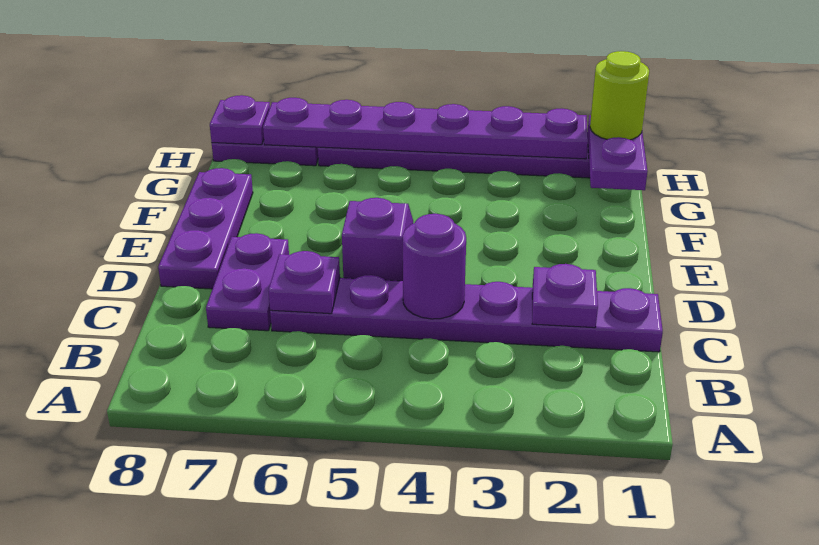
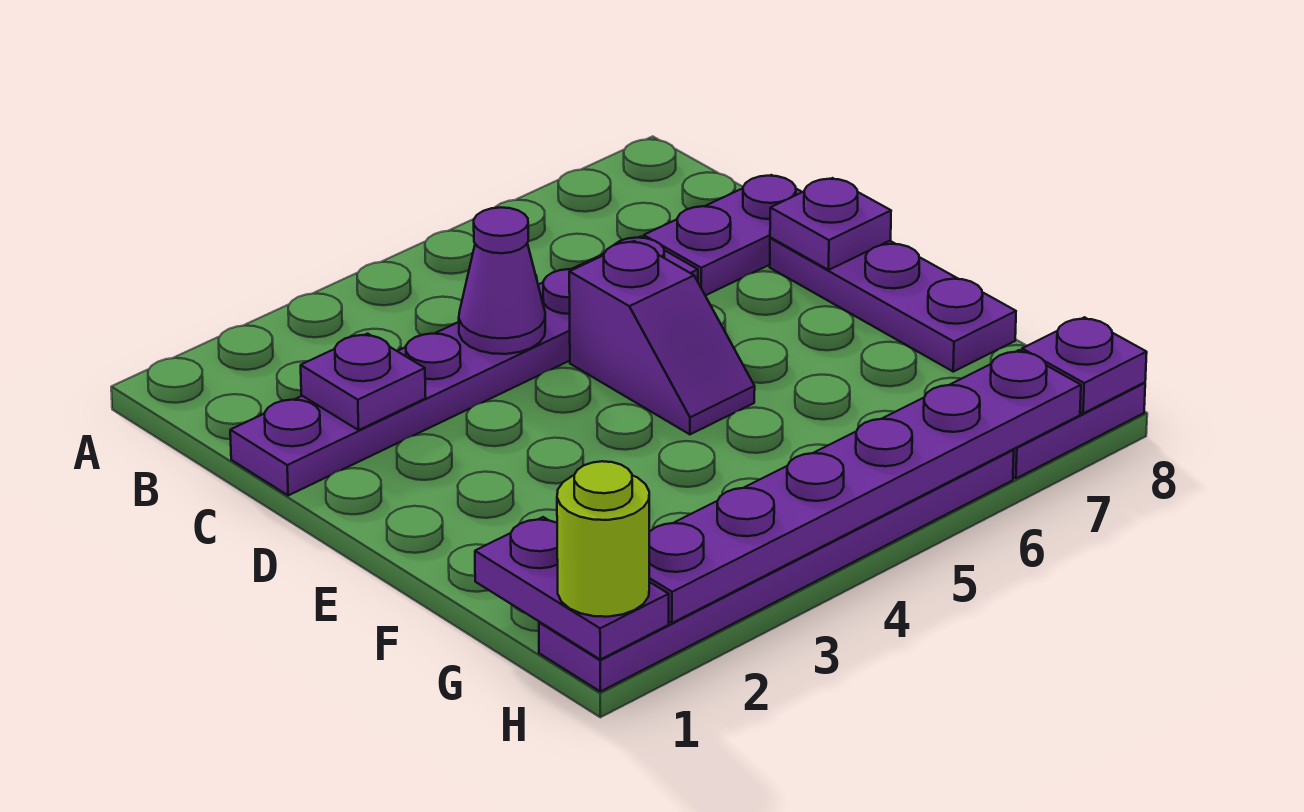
purple 1x1 round brick [403,214,466,319] -> purple 1x1 cone [459,207,545,354]
purple 1x1 plate [268,251,340,314] -> purple 1x1 plate moved to [770,178,891,270]
purple 1x2 plate [206,233,289,331] -> purple 1x2 plate turned to [644,175,802,296]

